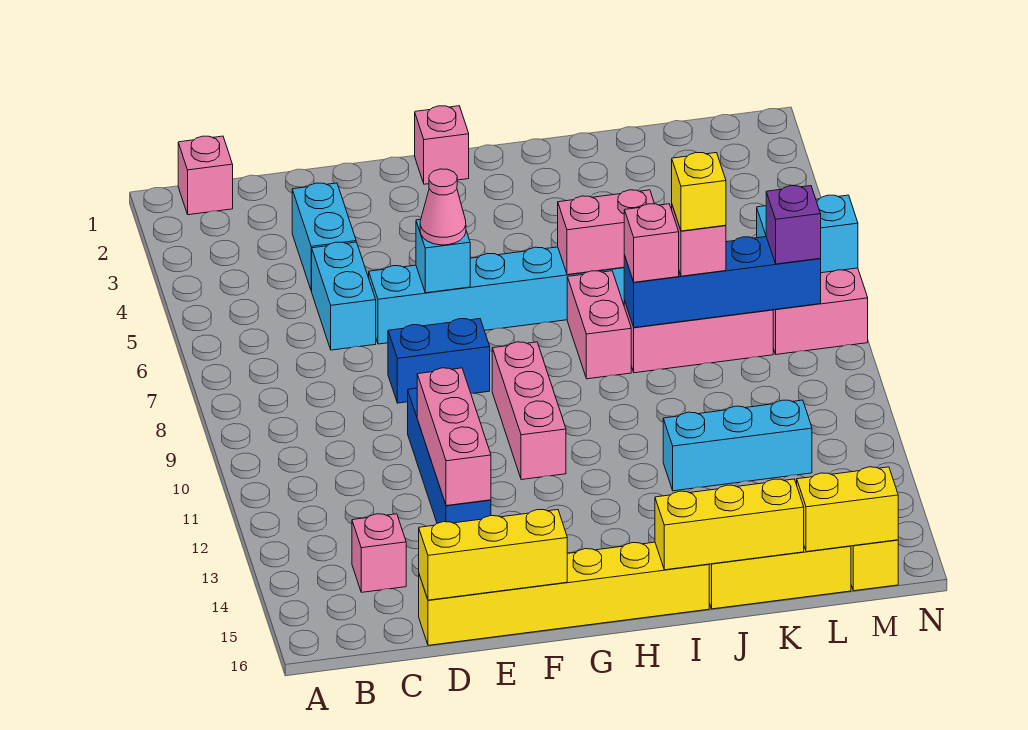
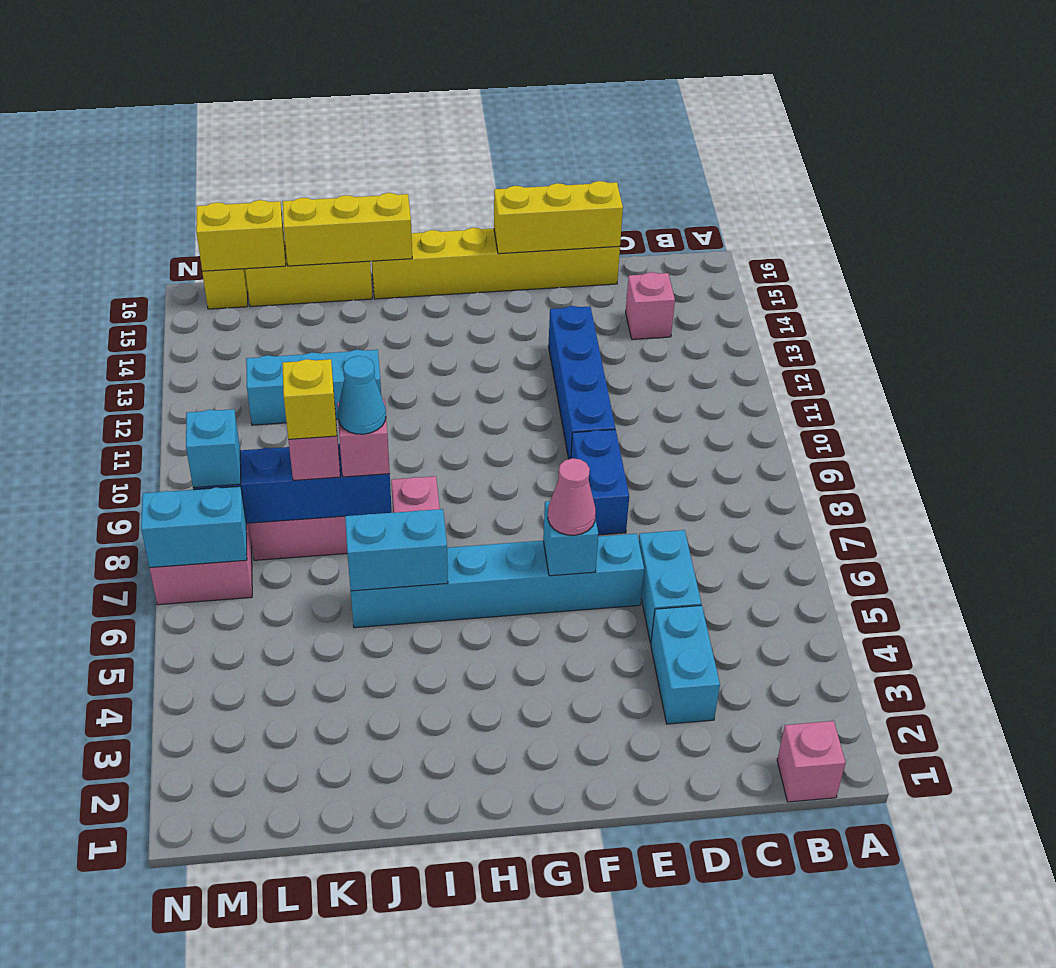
blue 1x2 brick [388,319,490,403] -> blue 1x2 brick turned to [571,430,629,535]
pink 1x3 brick [417,368,491,506] -> none
pink 1x1 brick [415,106,469,184] -> none
pink 1x3 brick [492,342,566,480] -> none
pink 1x2 brick [558,190,654,275] -> cyan 1x2 brick [345,509,448,591]
none -> cyan 1x1 cone [338,356,386,434]
purple 1x1 brick [766,186,821,264] -> cyan 1x1 brick [186,409,241,487]

